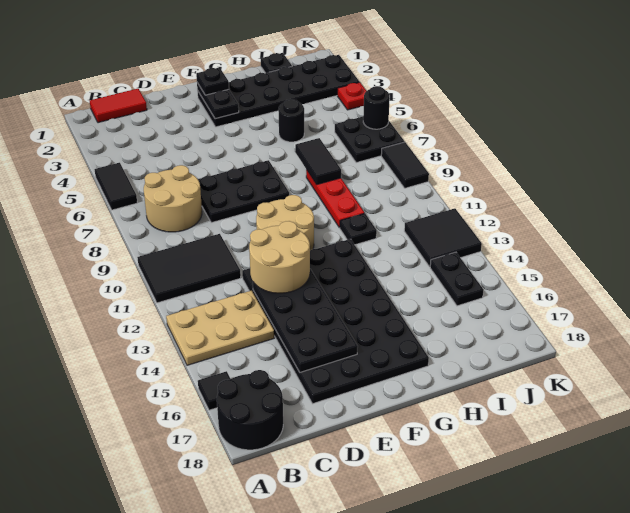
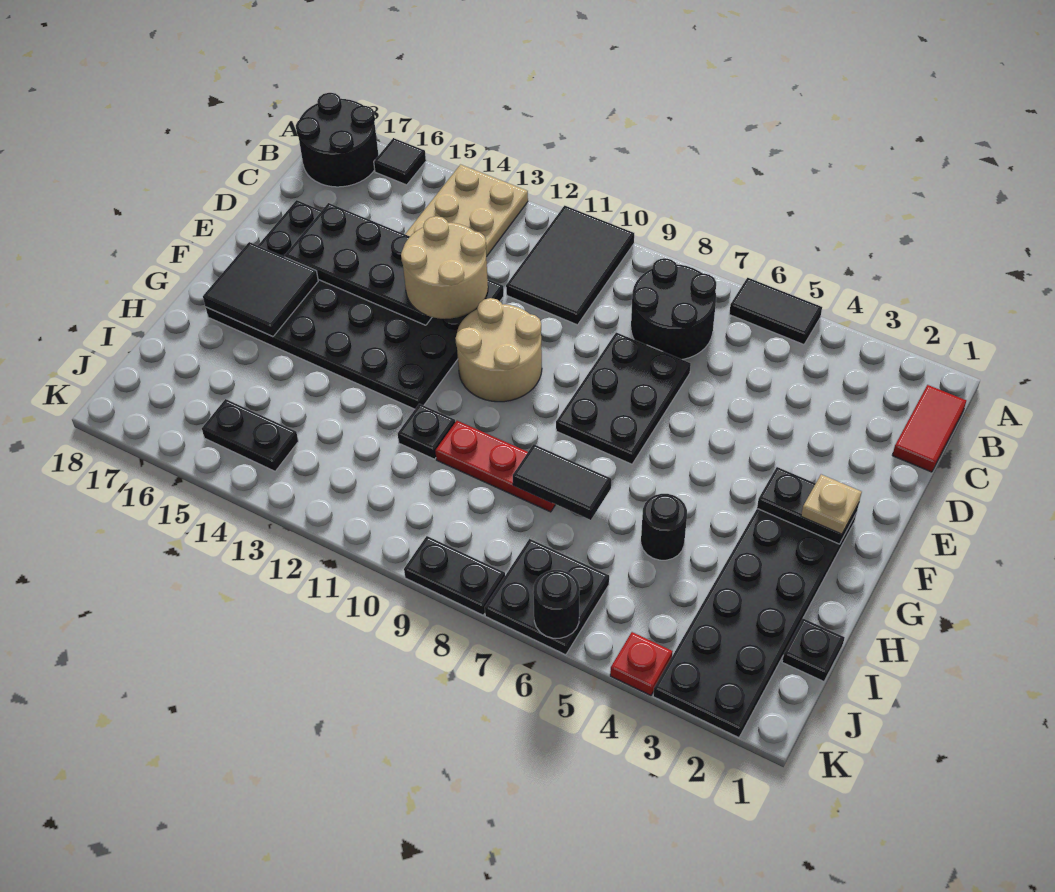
tan 2x2 round brick [144,165,202,232] -> black 2x2 round brick [631,258,716,360]
black 1x1 plate [196,67,229,95] -> tan 1x1 plate [801,474,862,534]
black 2x2 tile [404,208,482,267] -> black 2x2 tile moved to [203,242,318,337]
black 1x2 tile [381,142,429,188] -> black 1x2 plate [404,536,505,615]

